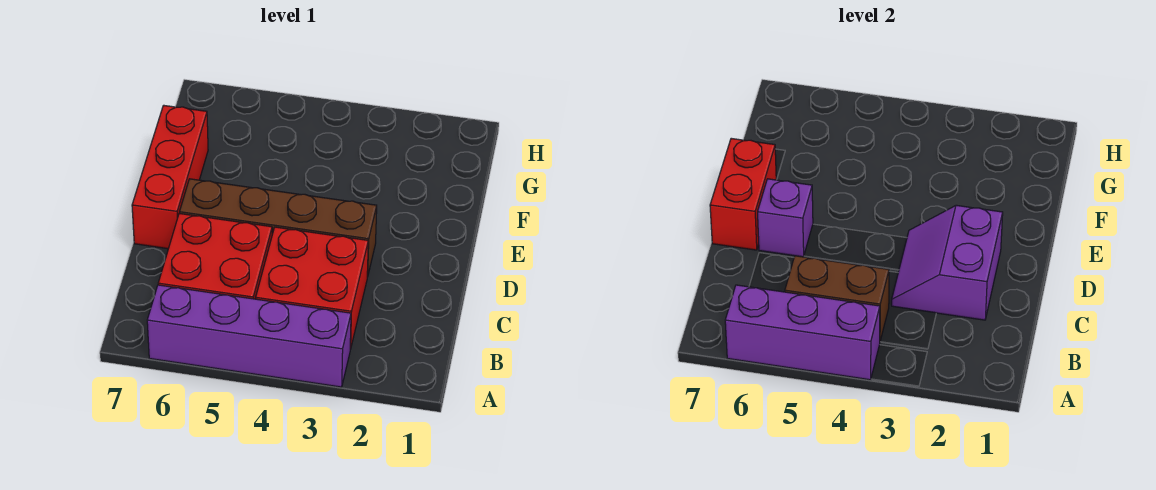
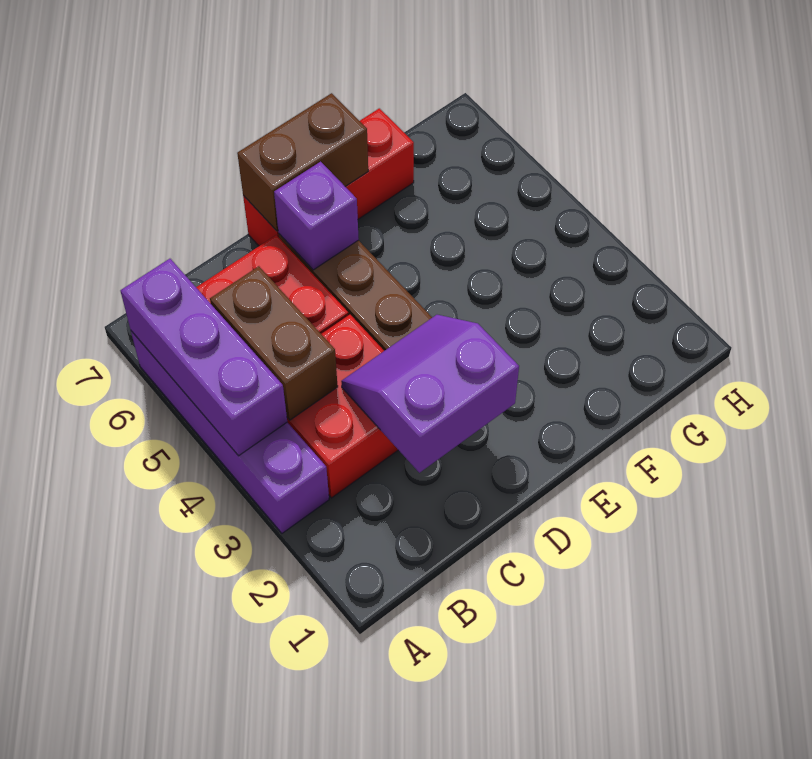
red 1x2 brick [710,138,776,250] -> brown 1x2 brick [237,93,368,231]

